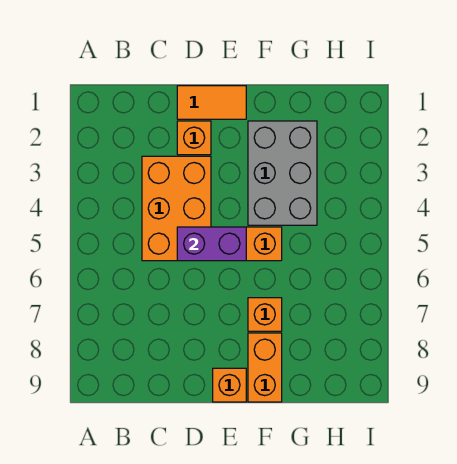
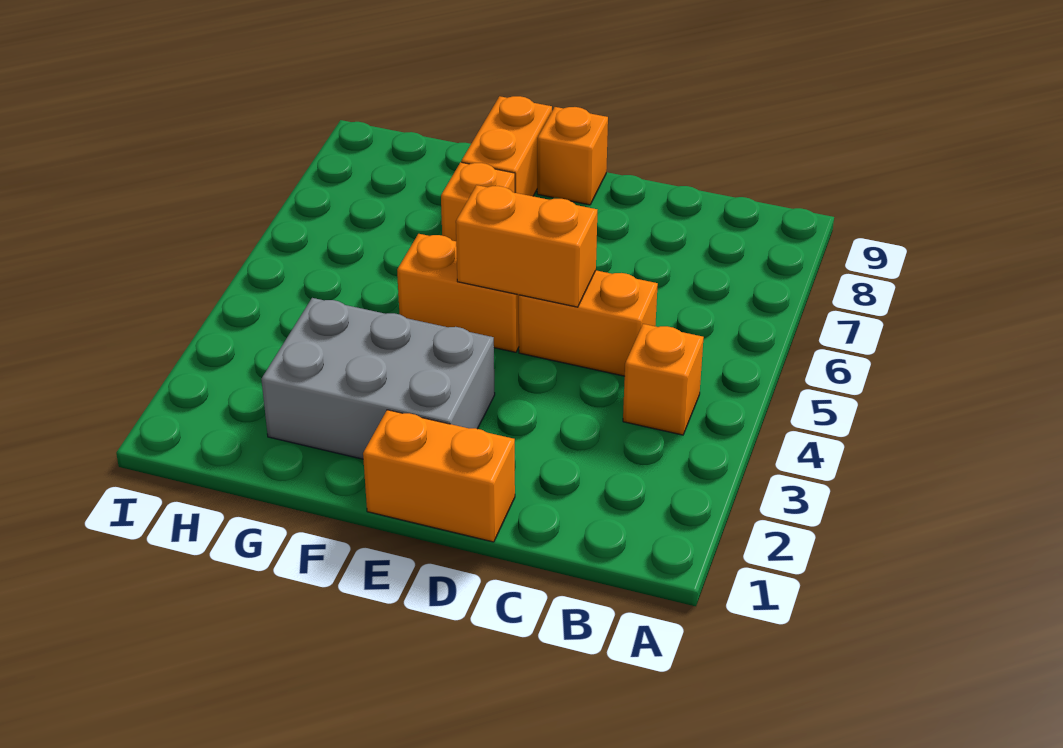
orange 2x3 brick [142,156,211,261] -> orange 1x2 brick [519,270,658,376]
orange 1x2 tile [177,86,246,119] -> orange 1x2 brick [363,410,515,542]
orange 1x1 brick [177,121,211,155] -> orange 1x1 brick moved to [623,324,704,435]
purple 1x2 brick [177,227,246,261] -> orange 1x2 brick [456,185,597,307]
grey 2x3 brick [248,121,317,225] -> grey 2x3 brick turned to [261,298,495,459]

